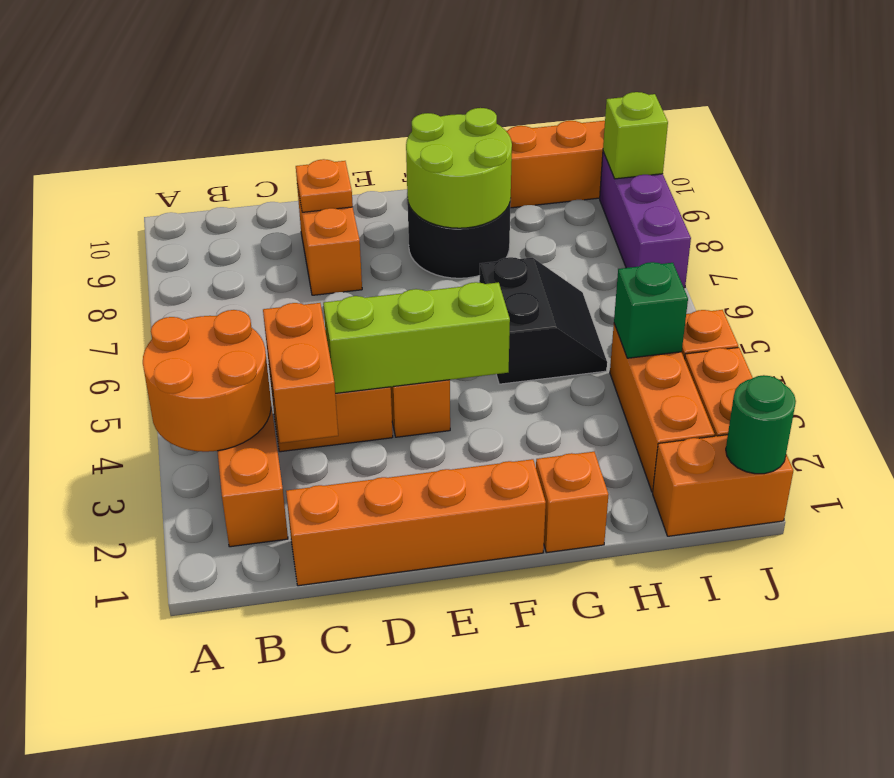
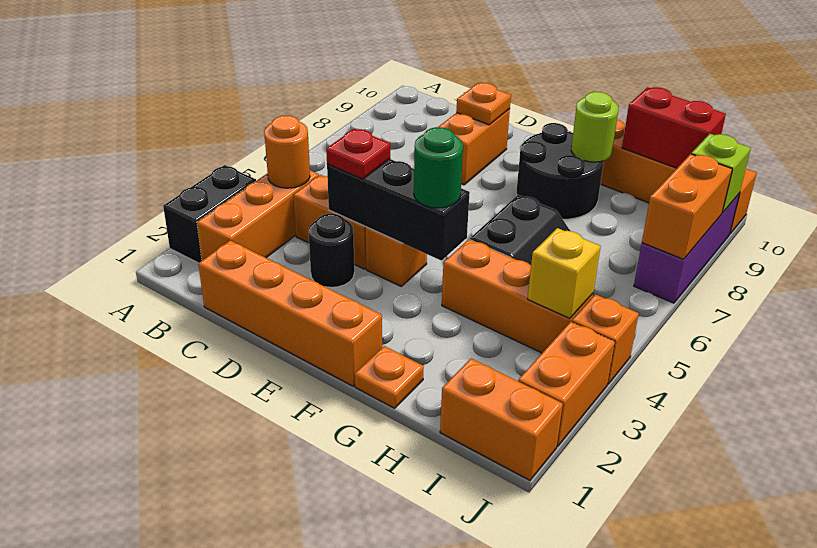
none -> black 1x2 brick [163,165,256,263]
orange 2x2 round brick [143,310,271,452] -> orange 1x1 round brick [264,116,310,188]
orange 1x2 brick [263,303,338,443] -> orange 1x2 brick moved to [642,154,732,259]
none -> black 1x1 round brick [308,214,354,287]
lime 1x3 brick [323,282,510,393] -> black 1x3 brick [327,159,470,261]
none -> red 1x1 plate [326,129,390,179]
lime 2x2 round brick [406,108,512,228] -> lime 1x1 round brick [571,92,618,162]
orange 1x1 brick [536,452,609,553] -> orange 1x1 plate [355,346,424,408]
none -> red 1x2 brick [622,87,726,168]
orange 1x3 brick [610,324,715,492] -> orange 1x3 brick turned to [442,239,593,353]
green 1x1 brick [614,262,688,358] -> yellow 1x1 brick [528,228,601,318]
green 1x1 round brick [726,375,796,474] -> green 1x1 round brick moved to [414,127,463,208]

